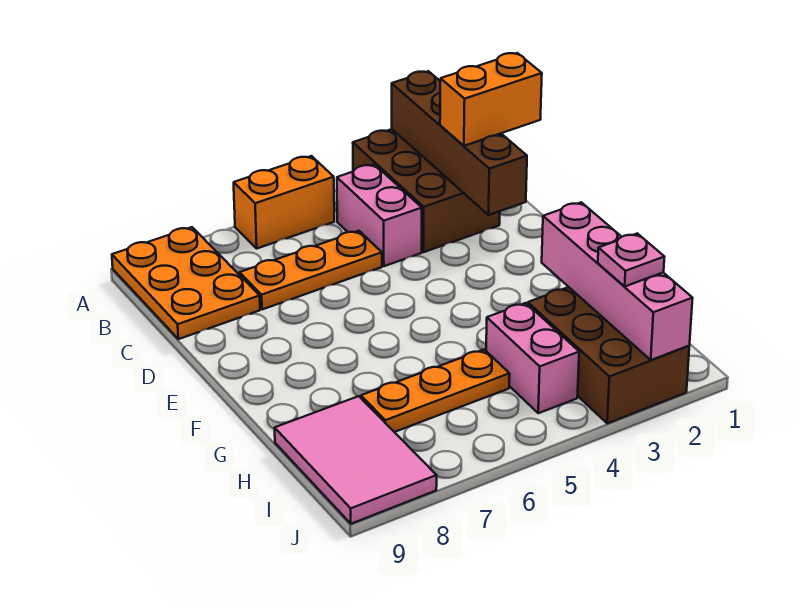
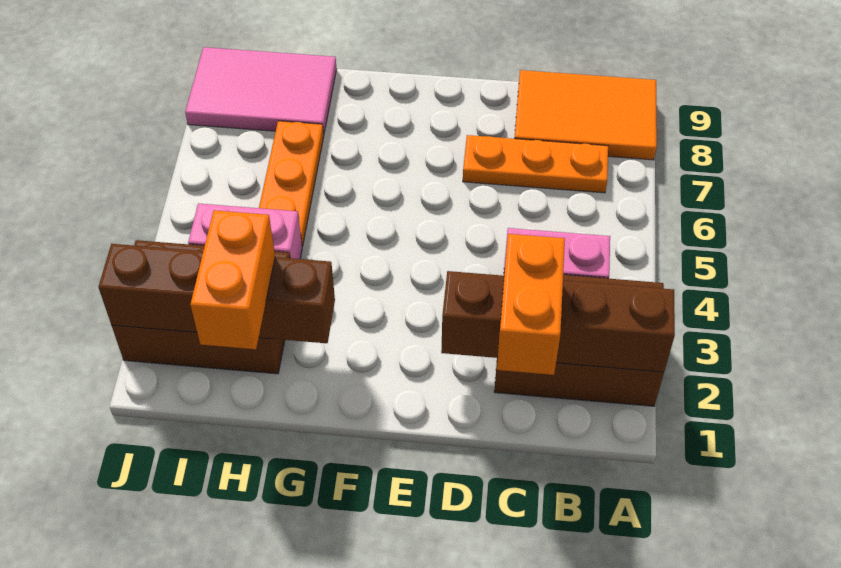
orange 1x2 brick [234,156,334,248] -> orange 1x2 brick moved to [190,210,275,349]
orange 2x3 plate [112,227,260,339] -> orange 2x3 tile [515,70,657,160]
orange 1x3 plate [239,231,382,310] -> orange 1x3 plate turned to [463,135,608,193]
pink 1x4 brick [542,202,693,360] -> brown 1x4 brick [98,244,335,343]
pink 1x1 plate [598,233,664,287] -> none

